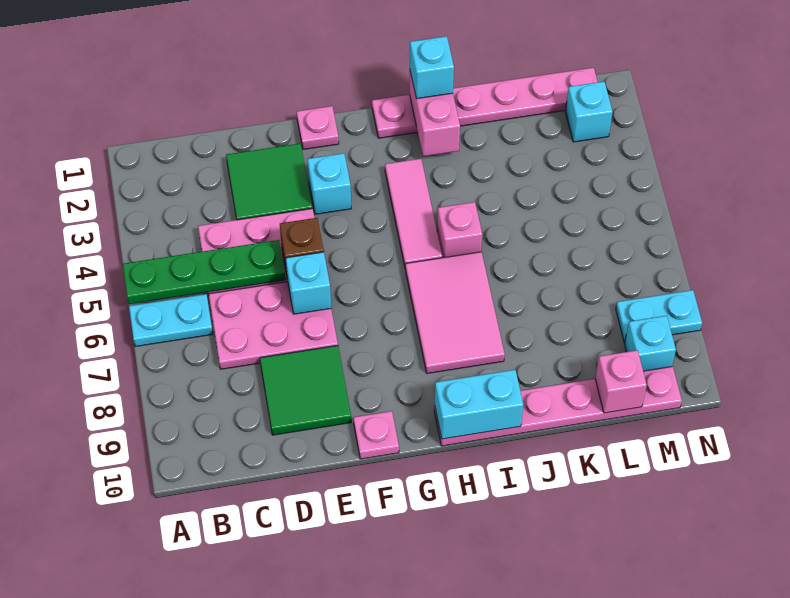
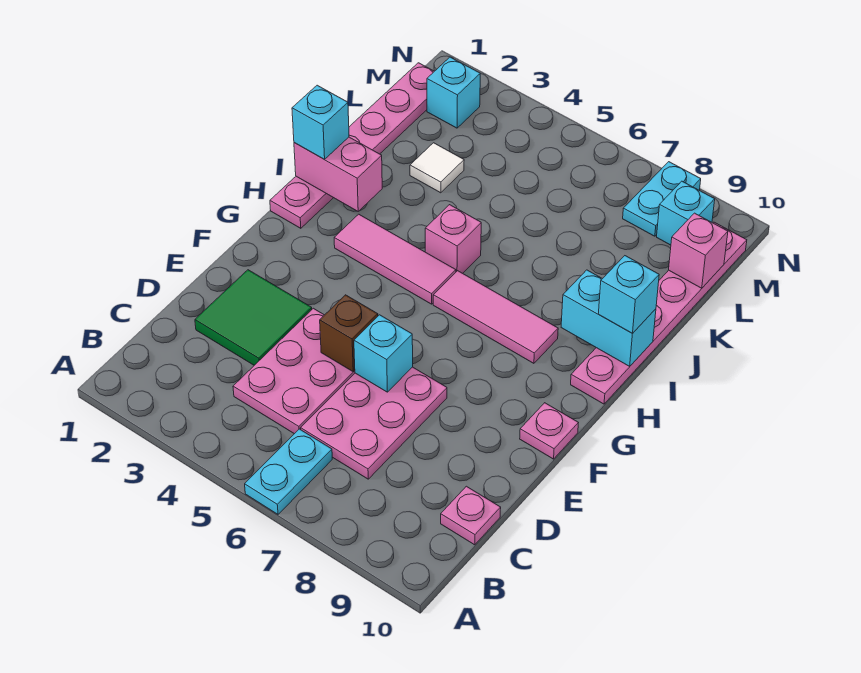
green 1x4 plate [123,240,285,304] -> none
green 2x2 tile [260,346,351,435] -> none
pink 1x1 plate [297,106,339,149] -> pink 1x1 plate moved to [441,486,501,545]
cyan 1x1 brick [308,153,351,214] -> cyan 1x1 brick moved to [598,256,659,334]
pink 2x3 tile [406,252,505,373] -> pink 1x3 tile [433,271,558,363]
cyan 1x2 brick [435,370,523,439] -> cyan 1x2 brick turned to [561,270,656,367]
none -> white 1x1 tile [410,143,464,193]

